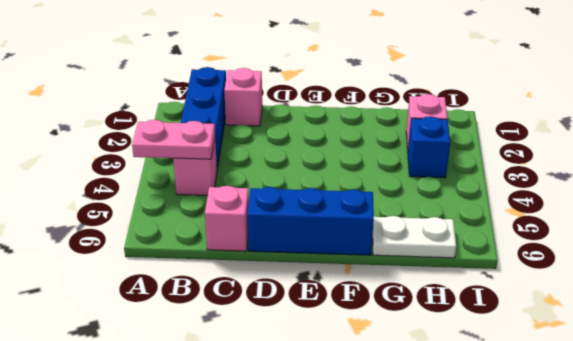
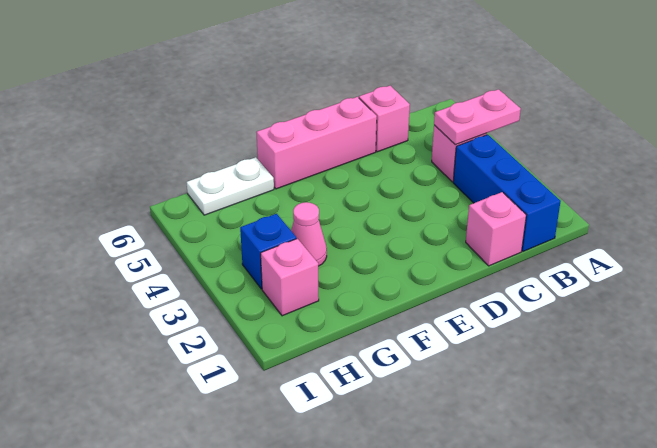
blue 1x3 brick [247,187,374,255] -> pink 1x3 brick [256,97,377,189]
none -> pink 1x1 cone [291,202,327,266]

